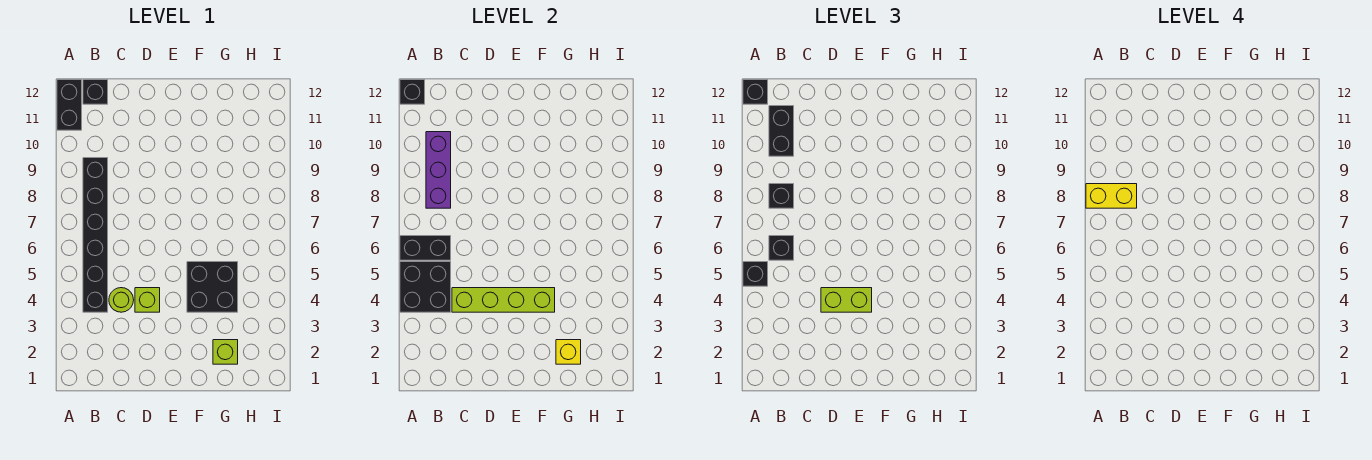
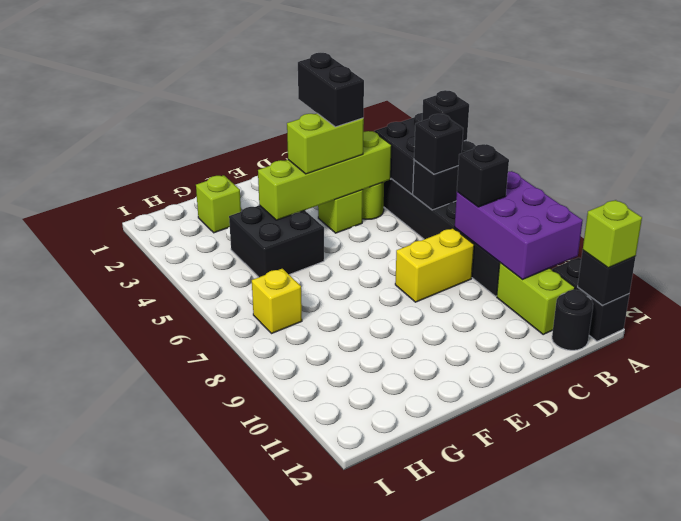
yellow 1x2 brick [1086,184,1137,208] -> yellow 1x2 brick moved to [395,228,474,302]
black 1x1 brick [743,80,768,104] -> lime 1x1 brick [583,200,642,268]
purple 1x3 brick [426,132,451,208] -> purple 2x3 brick [455,171,583,280]
none -> lime 1x2 brick [497,263,575,335]
black 1x2 brick [769,106,794,156] -> black 1x2 brick moved to [298,53,364,127]
black 1x1 brick [83,80,108,104] -> black 1x1 round brick [552,290,593,350]
yellow 1x1 brick [556,340,581,364] -> yellow 1x1 brick moved to [252,269,302,334]

